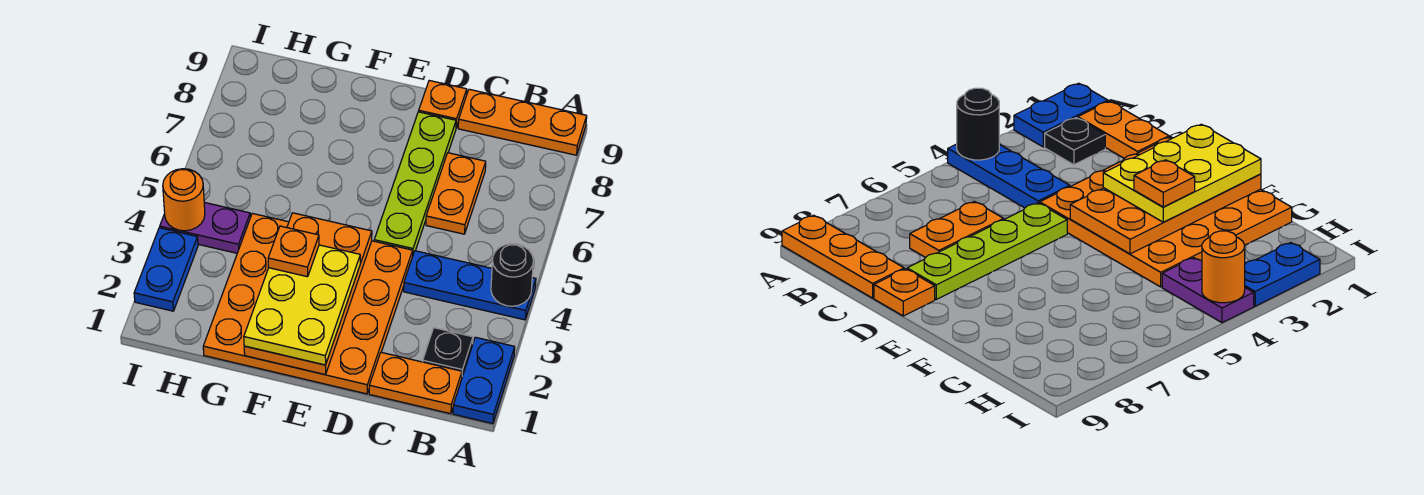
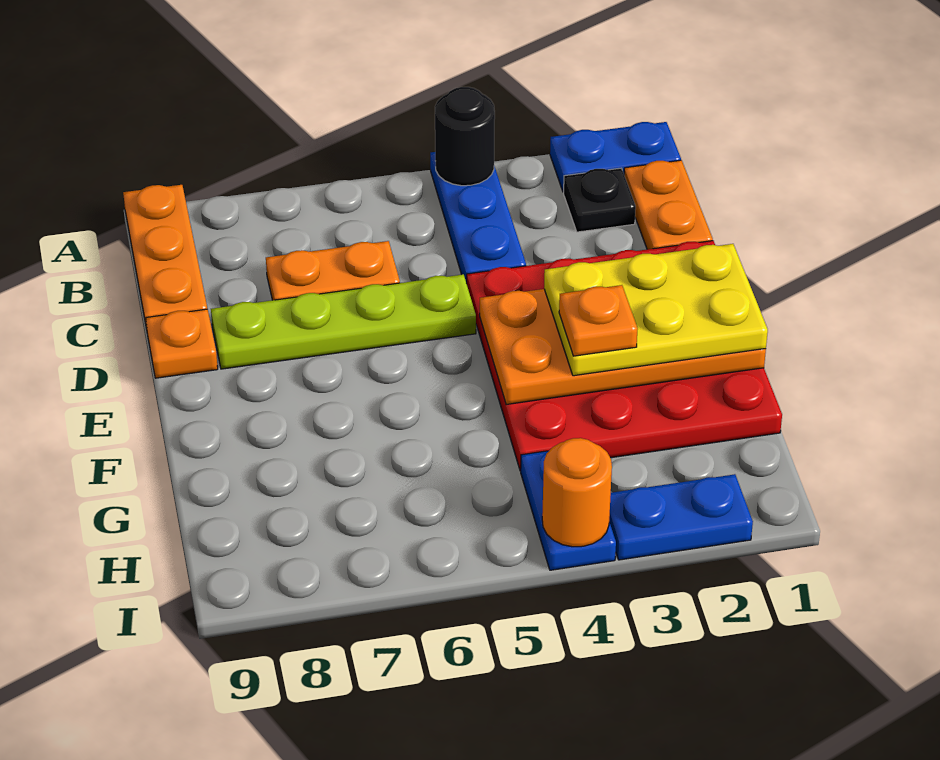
orange 4x4 plate [203,213,413,394] -> red 4x4 plate [467,241,782,471]
purple 1x2 plate [160,202,250,253] -> blue 1x2 plate [521,451,616,570]

